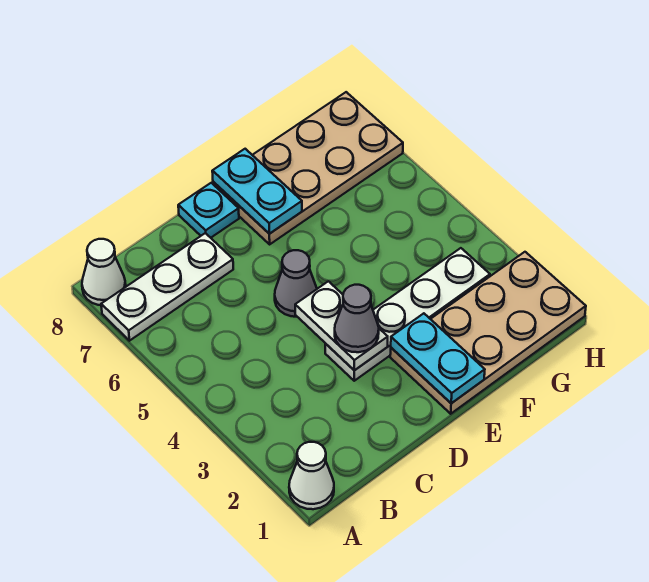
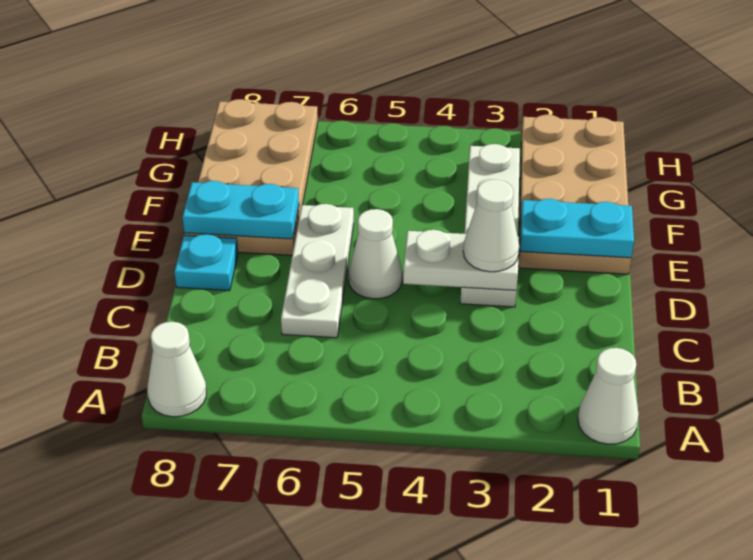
white 1x3 plate [101,233,233,341] -> white 1x3 plate moved to [281,204,354,338]
grey 1x1 cone [335,285,379,352] -> white 1x1 cone [463,179,519,272]
grey 1x1 cone [275,250,317,317] -> white 1x1 cone [348,209,402,299]

